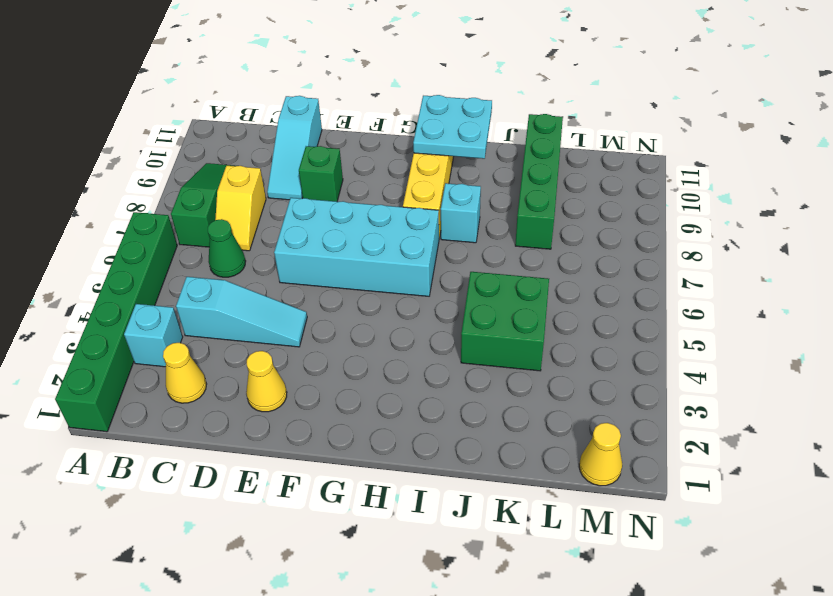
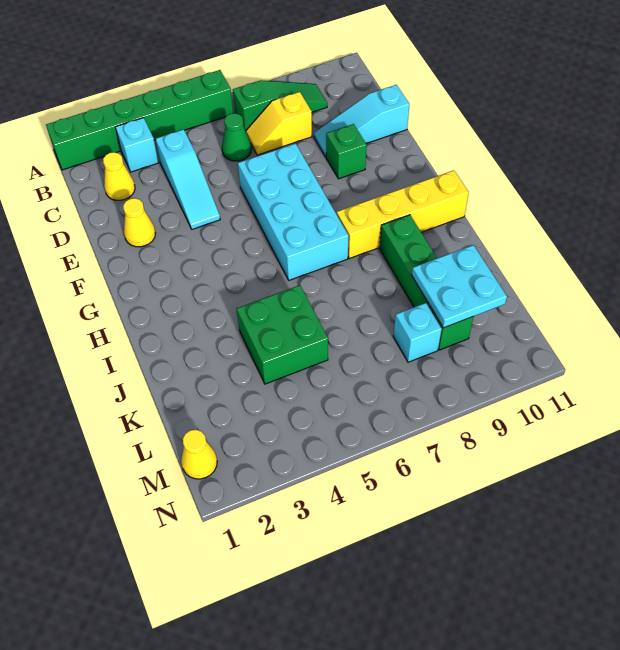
cyan 2x2 plate [413,95,492,159] -> cyan 2x2 plate moved to [412,245,507,328]
cyan 1x1 brick [441,183,481,243] -> cyan 1x1 brick moved to [393,303,442,362]
green 1x4 brick [515,114,563,249] -> green 1x4 brick turned to [380,215,473,350]

